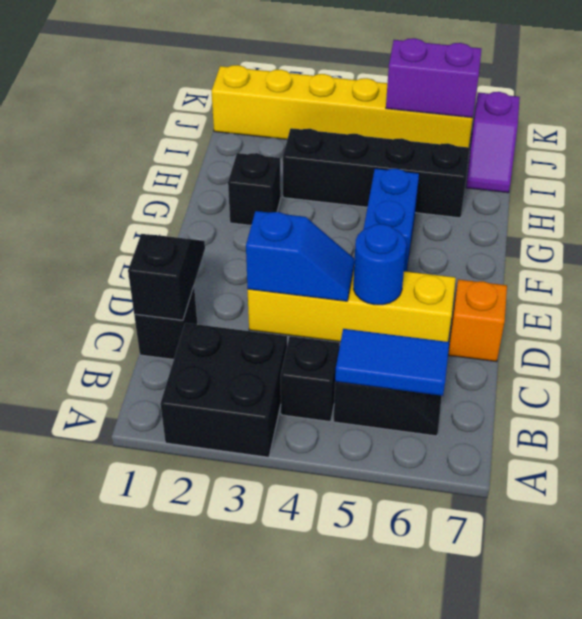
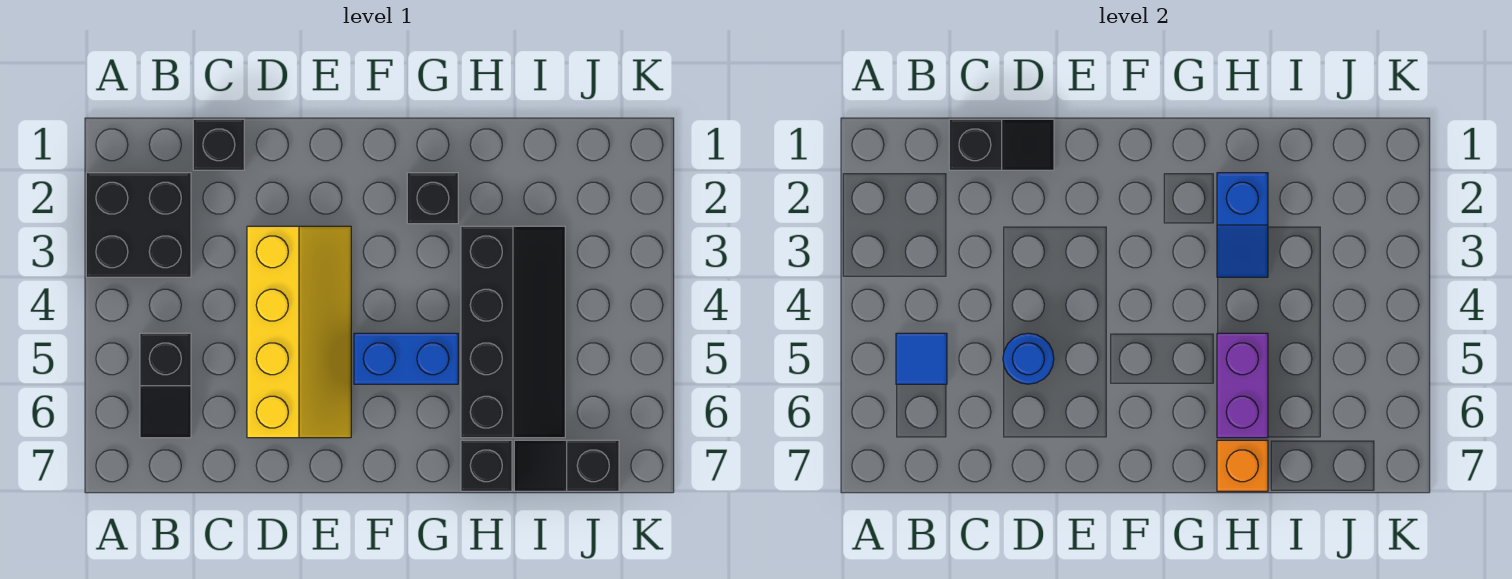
black 1x1 brick [281,336,340,422] -> black 1x1 brick moved to [461,440,512,491]
blue 1x2 tile [335,329,449,396] -> blue 1x1 tile [896,333,947,384]
blue 1x2 slope [246,211,354,301] -> blue 1x2 slope moved to [1217,173,1268,277]
orange 1x1 brick [448,279,507,362] -> orange 1x1 brick moved to [1217,440,1268,491]
purple 1x2 slope [466,92,520,193] -> black 1x2 slope [514,440,619,491]
yellow 1x6 brick [212,65,473,147] -> none
purple 1x2 brick [386,38,482,118] -> purple 1x2 brick moved to [1217,333,1268,438]

